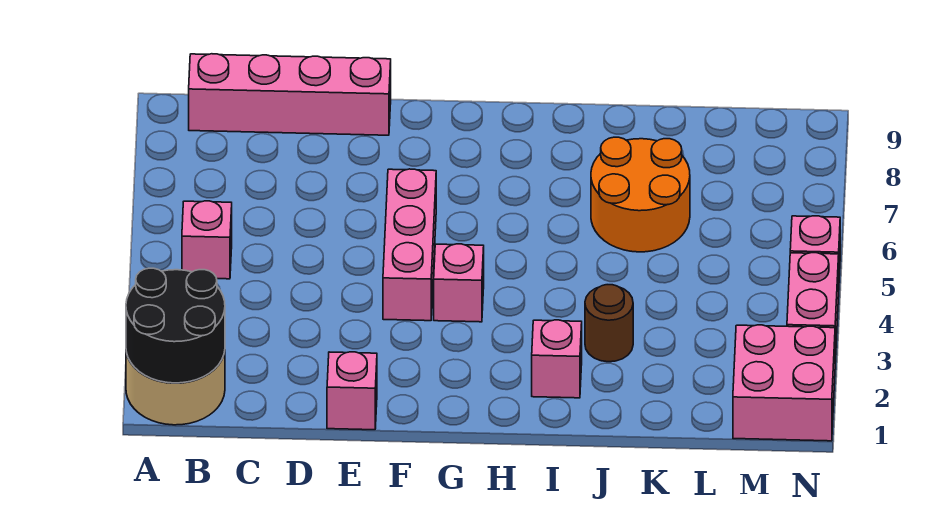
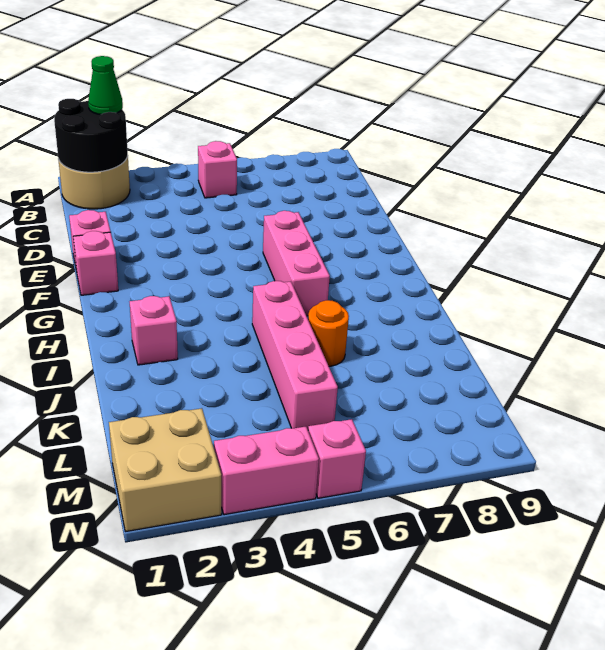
none -> green 1x1 cone [88,56,123,115]
pink 1x4 brick [189,54,391,135] -> pink 1x4 brick moved to [252,281,338,429]
pink 1x3 brick [383,169,436,321] -> pink 1x3 brick turned to [263,211,330,316]
pink 1x1 brick [434,244,484,322] -> pink 1x1 brick moved to [73,231,118,295]
brown 1x1 round brick [585,285,633,362] -> none
orange 2x2 round brick [591,137,690,252] -> orange 1x1 round brick [308,300,349,366]
pink 2x2 brick [733,325,835,441] -> tan 2x2 brick [109,408,221,532]

